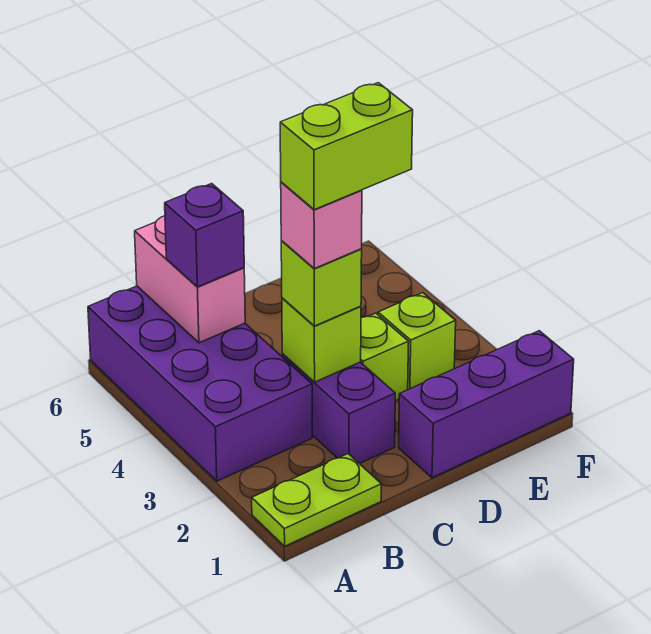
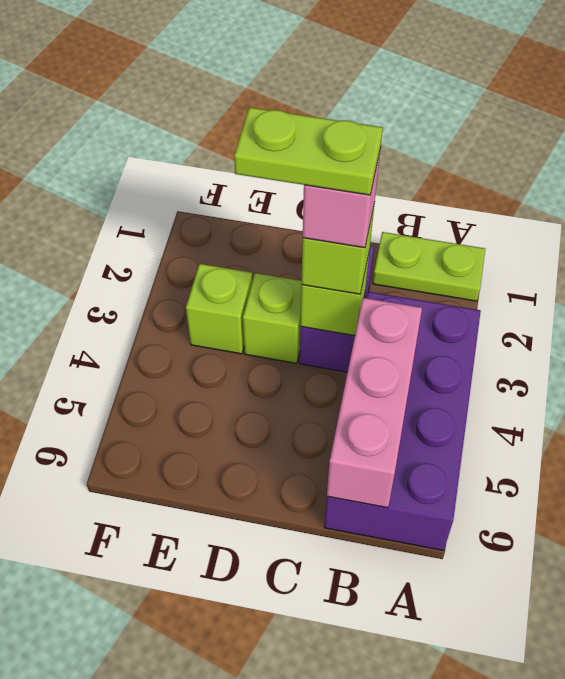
pink 1x2 brick [135,216,245,343] -> pink 1x3 brick [327,298,422,508]
purple 1x1 brick [165,184,244,287] -> none
lime 1x2 brick [280,83,413,210] -> lime 1x2 plate [234,107,383,195]
purple 1x3 brick [399,331,574,478] -> none

